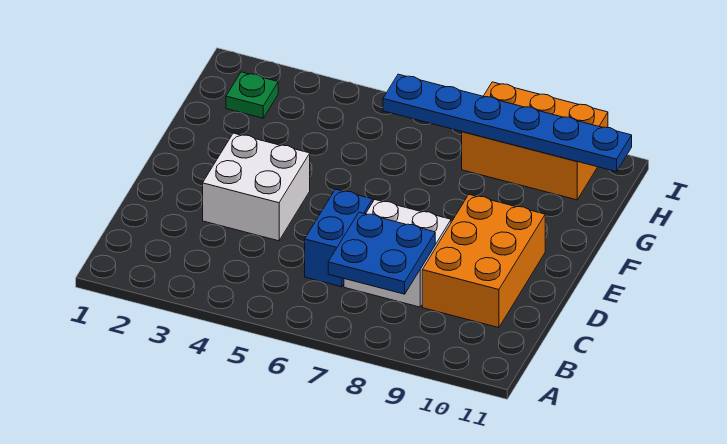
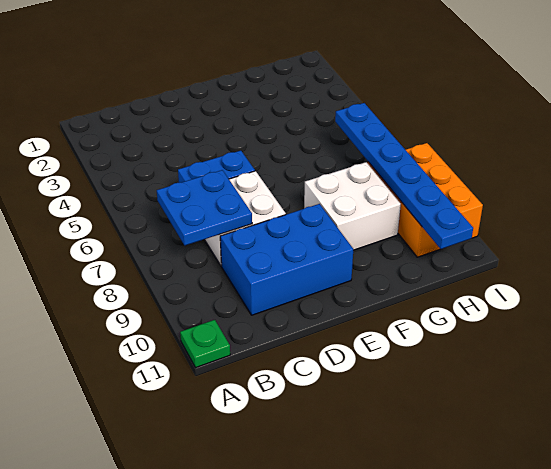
orange 2x3 brick [422,195,545,328] -> blue 2x3 brick [220,204,353,315]
white 2x2 brick [203,133,310,241] -> white 2x2 brick moved to [304,162,401,250]
green 1x1 plate [226,72,278,118] -> green 1x1 plate moved to [180,320,230,368]

